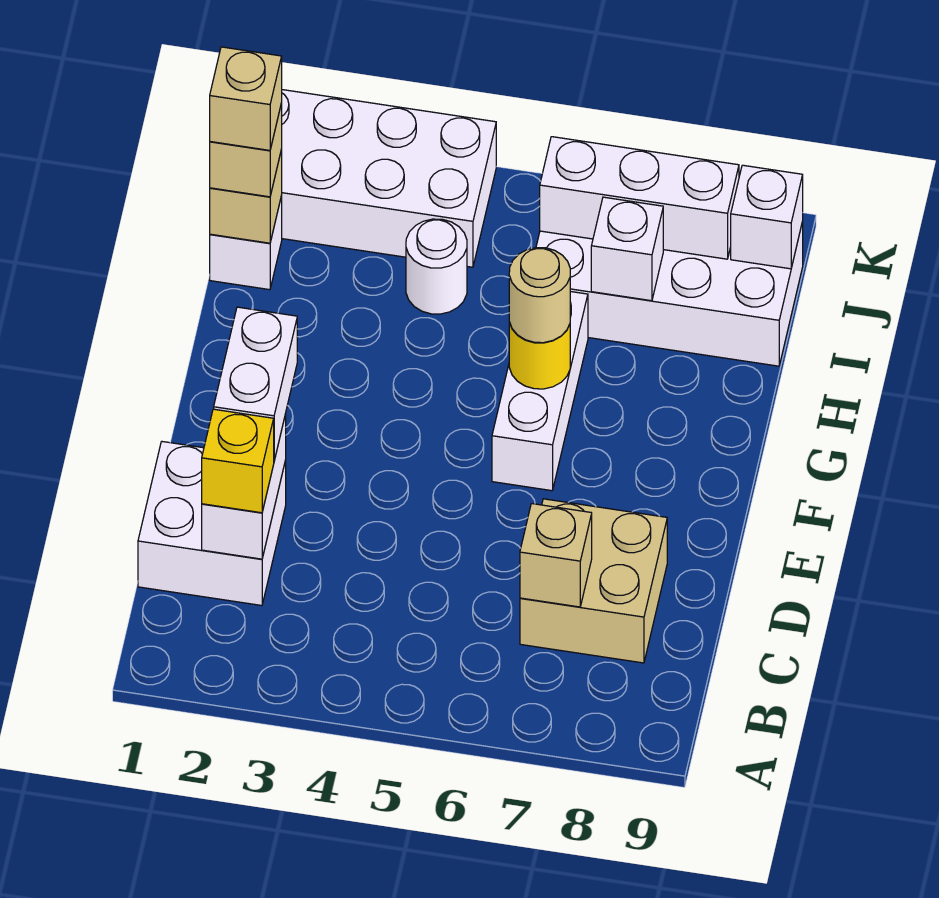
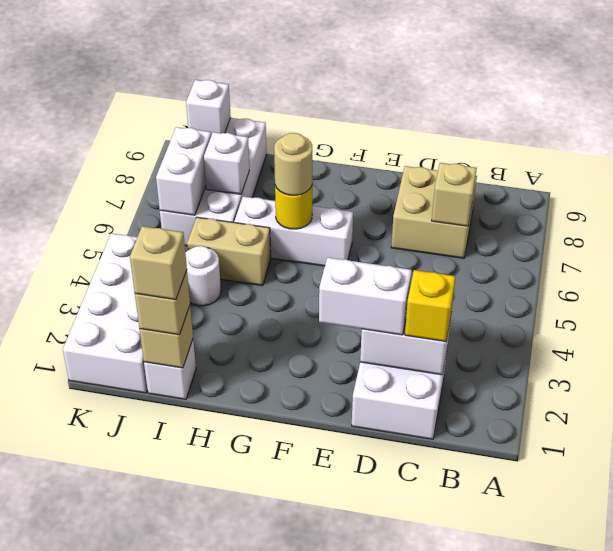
none -> tan 1x2 brick [187,217,271,286]
white 1x3 brick [540,137,739,259] -> white 1x2 brick [156,127,211,215]

